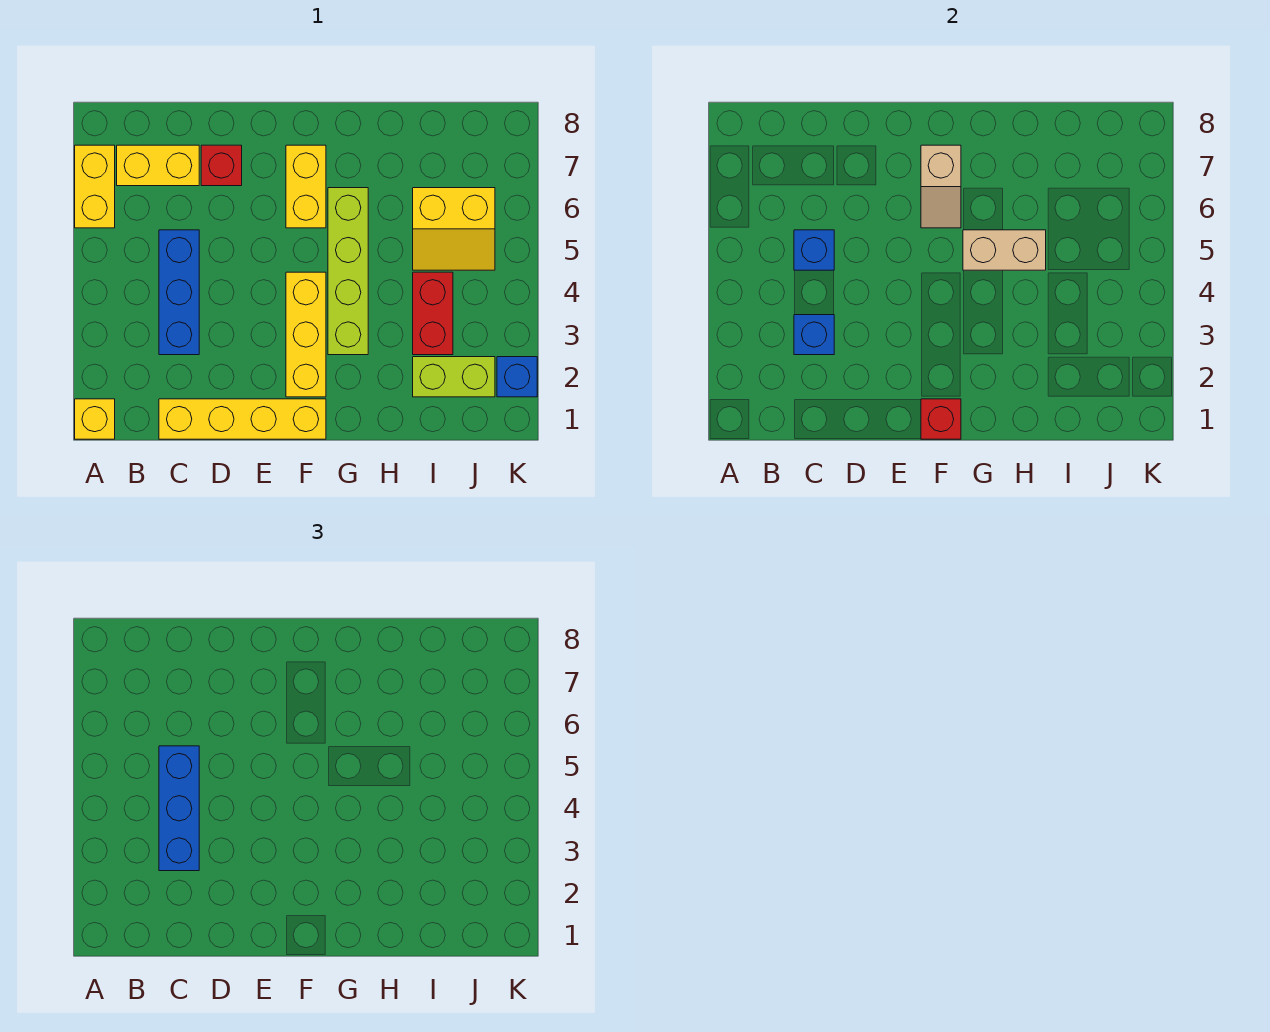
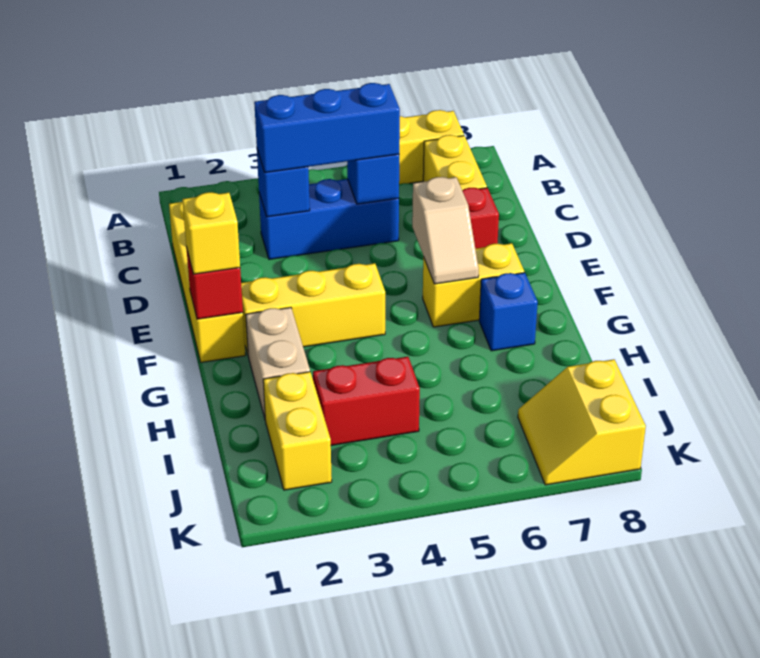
yellow 1x1 brick [75,399,115,439] -> yellow 1x1 brick moved to [182,192,240,274]
tan 1x2 slope [921,145,961,228] -> tan 1x2 slope turned to [412,177,479,284]
lime 1x4 brick [328,188,368,355] -> none
tan 1x2 brick [963,230,1046,270] -> tan 1x2 brick moved to [246,307,310,418]
lime 1x2 brick [413,357,495,397] -> yellow 1x2 brick [263,372,332,490]
yellow 2x2 slope [413,188,495,270] -> yellow 2x2 slope moved to [518,359,646,485]
blue 1x1 brick [497,357,537,397] -> blue 1x1 brick moved to [479,273,538,351]

